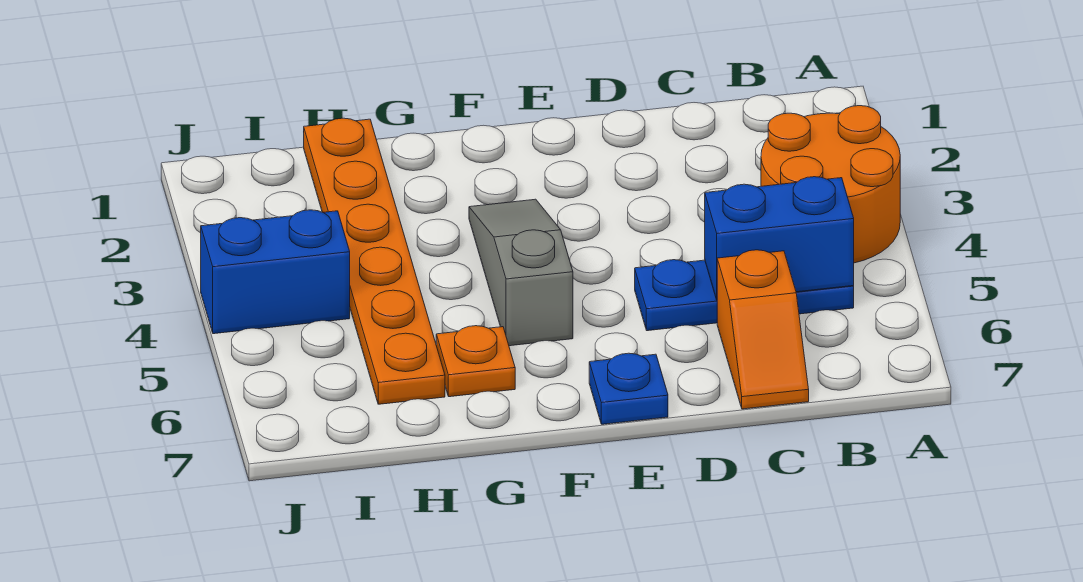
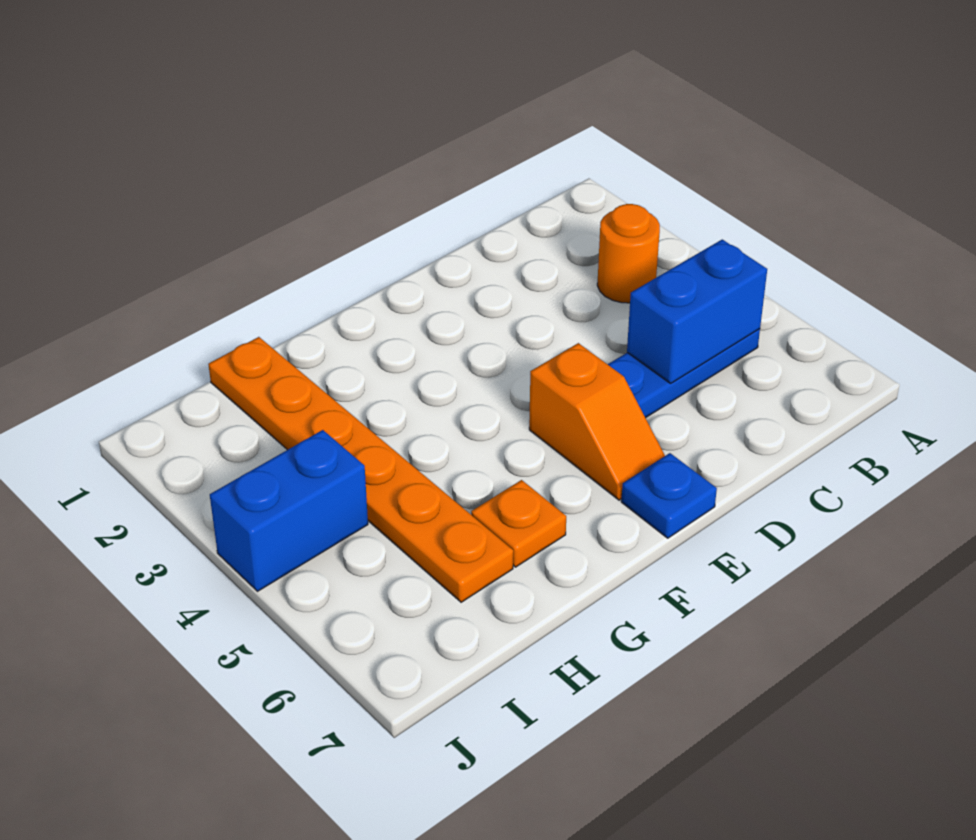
orange 2x2 round brick [761,106,900,263] -> orange 1x1 round brick [597,204,660,303]
orange 1x2 slope [717,250,809,409] -> orange 1x2 slope moved to [529,343,665,500]
grey 1x3 slope [469,199,573,346] -> none

